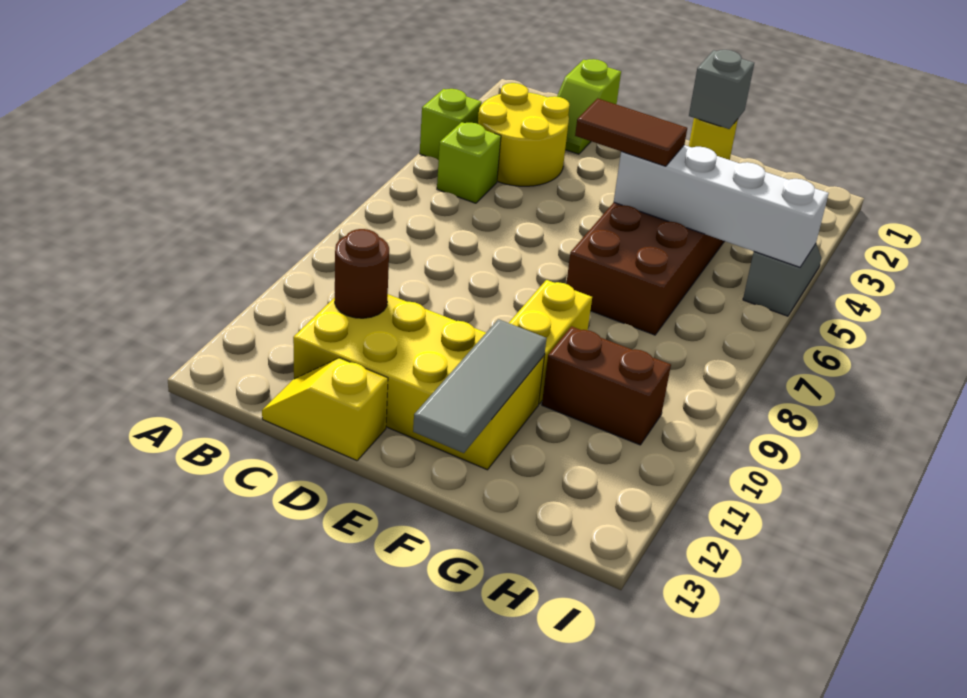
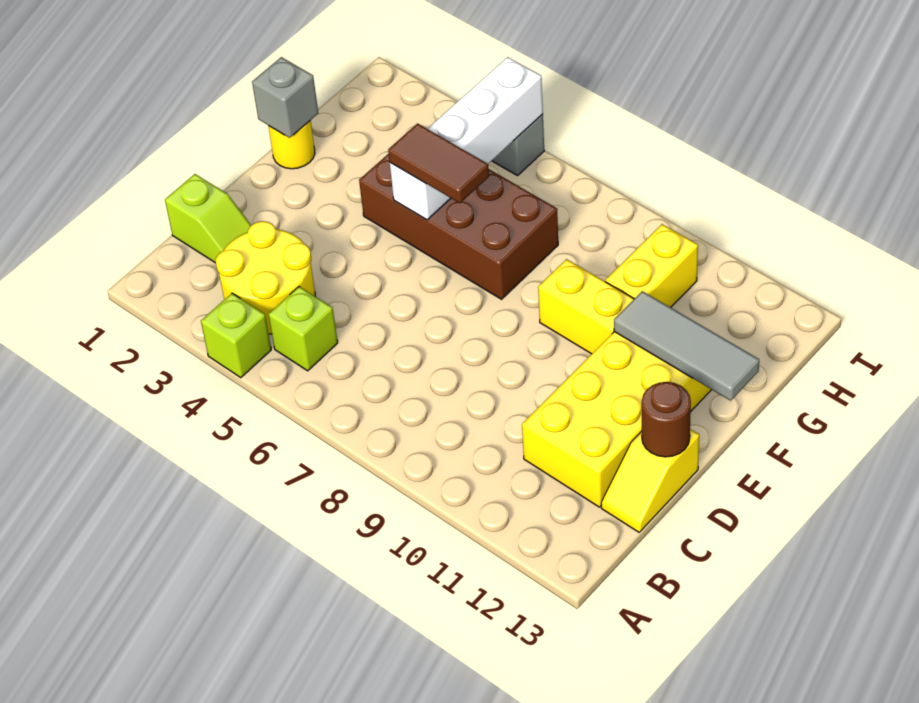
brown 1x1 round brick [335,229,389,318] -> brown 1x1 round brick moved to [642,382,691,457]
brown 1x2 tile [575,98,687,166] -> brown 1x2 tile turned to [388,124,489,203]
brown 1x2 brick [542,326,671,445] -> yellow 1x2 brick [605,224,698,307]

